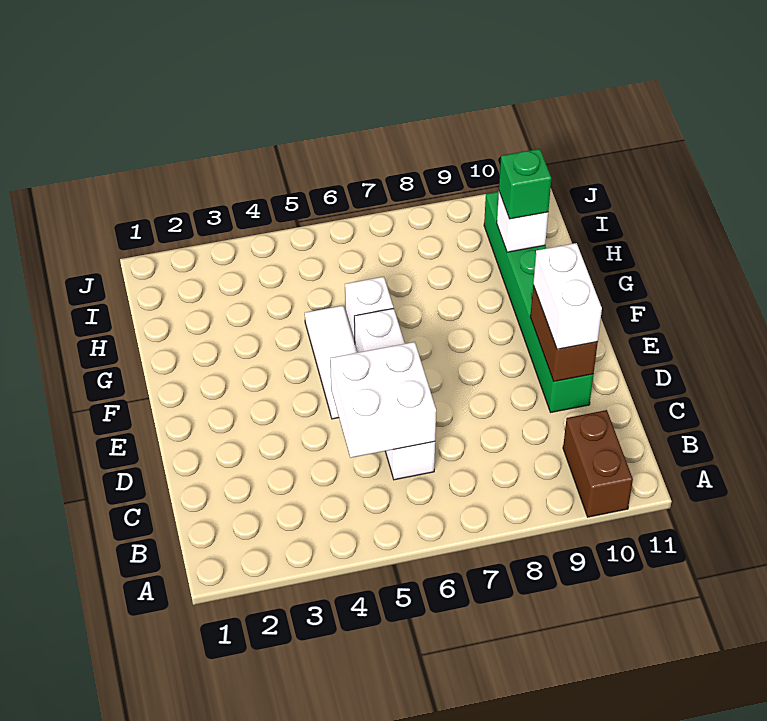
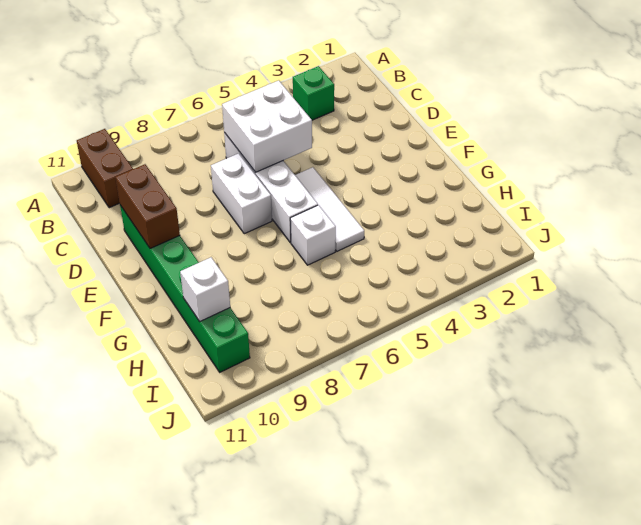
white 1x2 brick [533,243,602,349] -> white 1x2 brick moved to [211,153,272,234]
green 1x1 brick [499,149,551,219] -> green 1x1 brick moved to [293,66,334,120]

